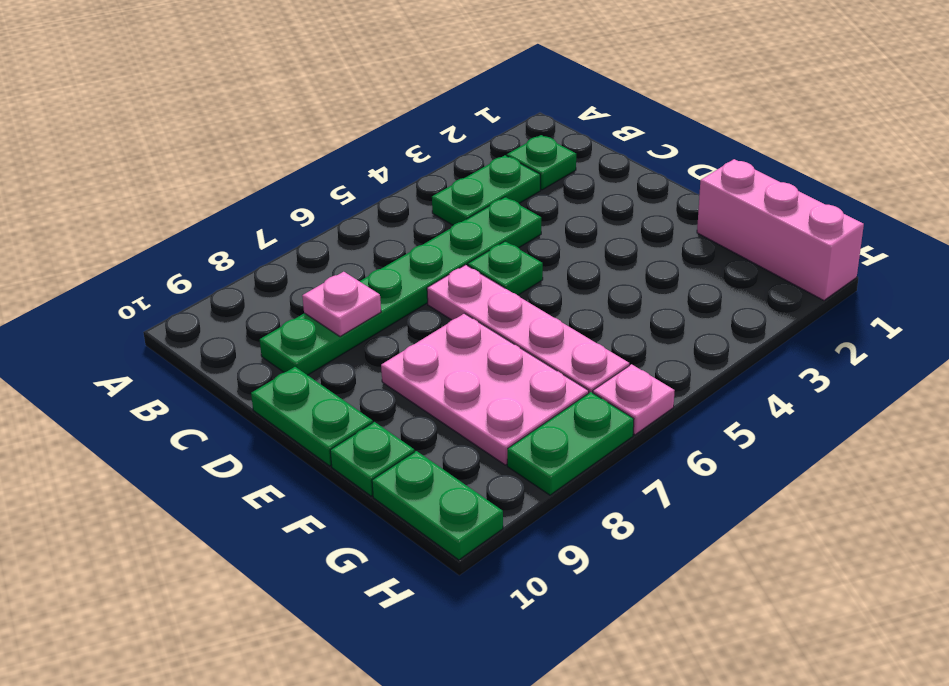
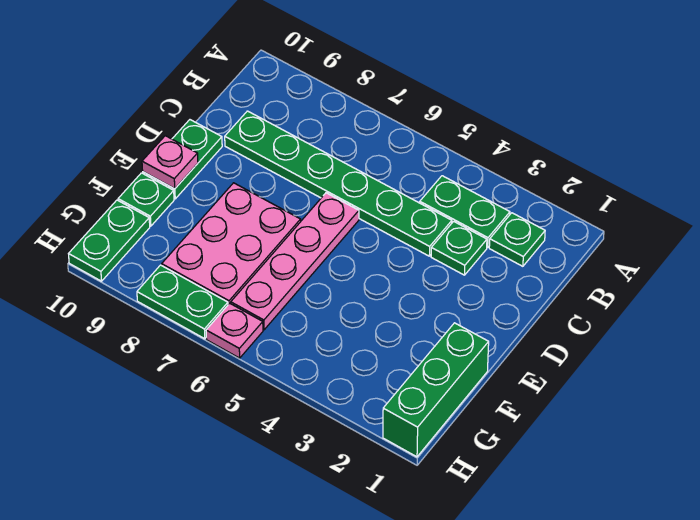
pink 1x1 plate [302,272,381,337] -> pink 1x1 plate moved to [142,136,198,189]
green 1x1 plate [468,241,543,295] -> green 1x1 plate moved to [431,221,487,275]
pink 1x3 brick [697,159,864,300] -> green 1x3 brick [383,323,489,457]

